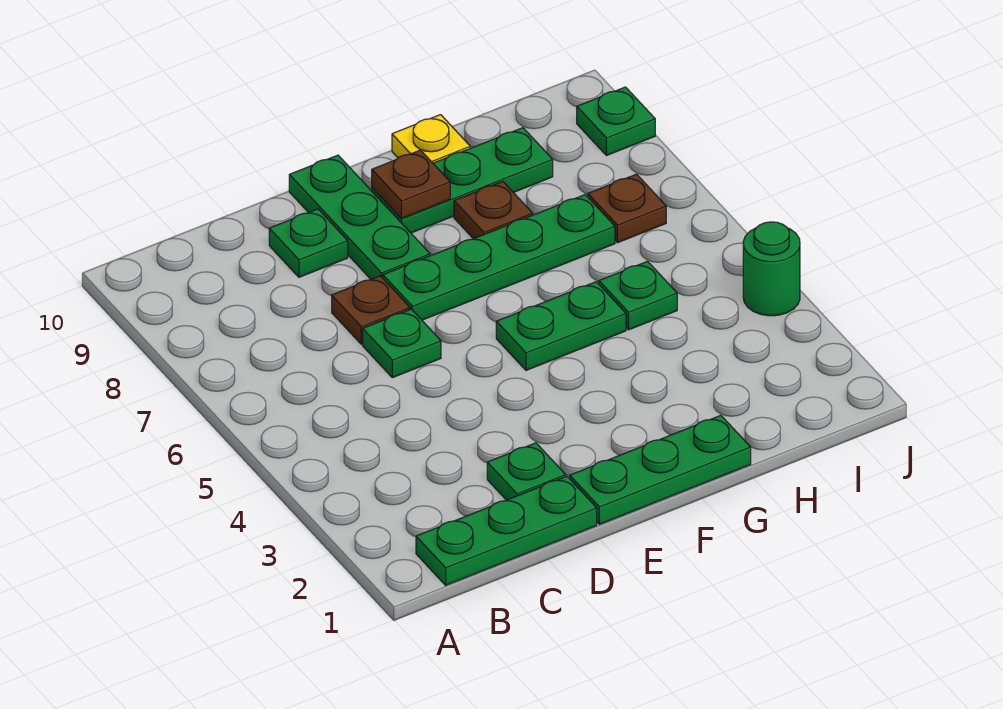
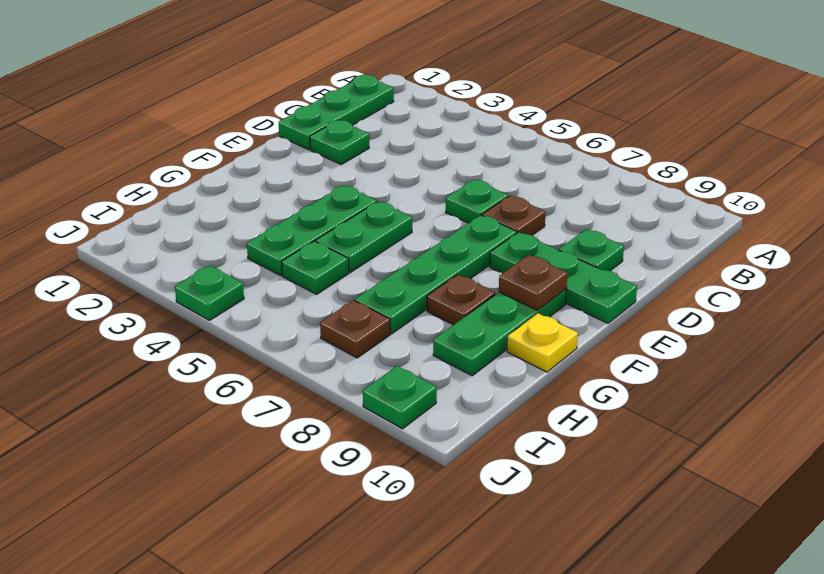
green 1x3 plate [570,415,751,524] -> green 1x3 plate moved to [247,185,377,276]
green 1x1 round brick [743,222,800,316] -> green 1x1 plate [175,265,244,320]

